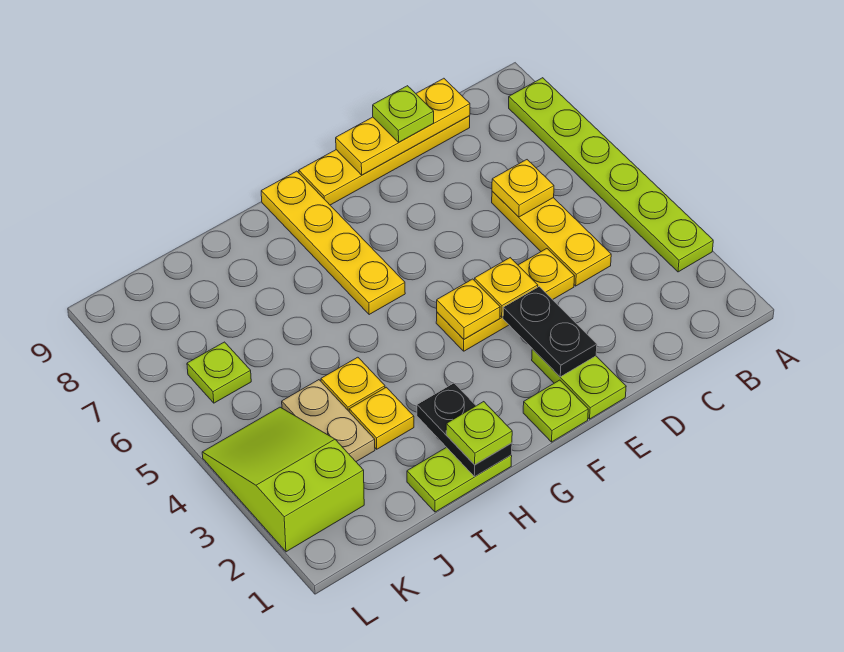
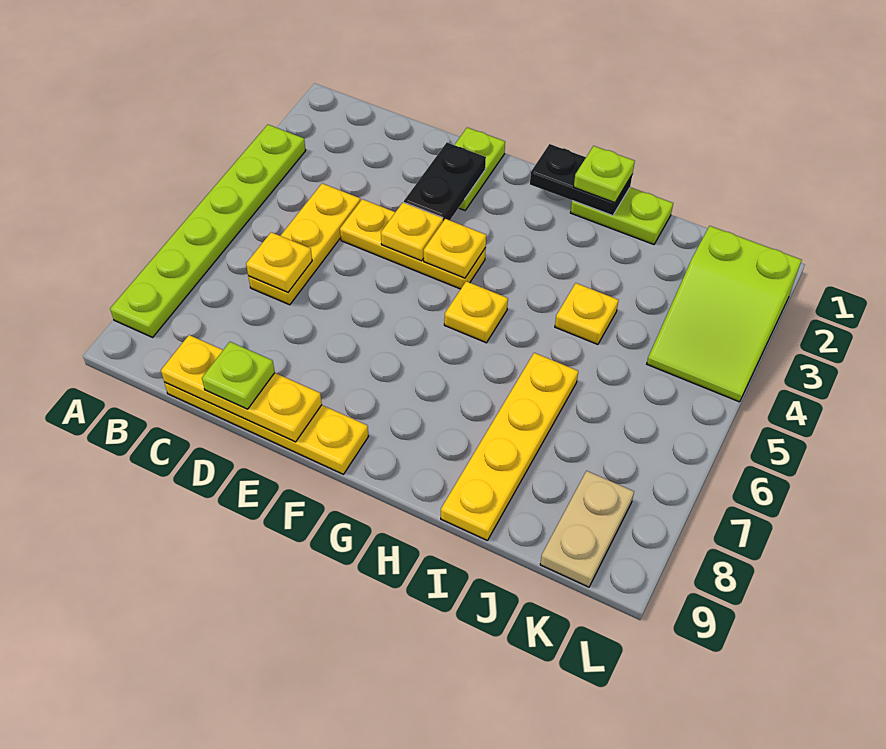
lime 1x1 plate [523,380,588,442] -> none
yellow 1x4 plate [261,171,405,315] -> yellow 1x4 plate moved to [441,353,578,541]
black 1x2 plate [417,383,512,477] -> black 1x2 plate turned to [530,144,632,216]
yellow 1x1 plate [349,387,414,449] -> yellow 1x1 plate moved to [444,281,508,343]
tan 1x2 plate [282,380,375,462] -> tan 1x2 plate moved to [540,471,634,587]
lime 1x1 plate [187,342,251,403] -> none

